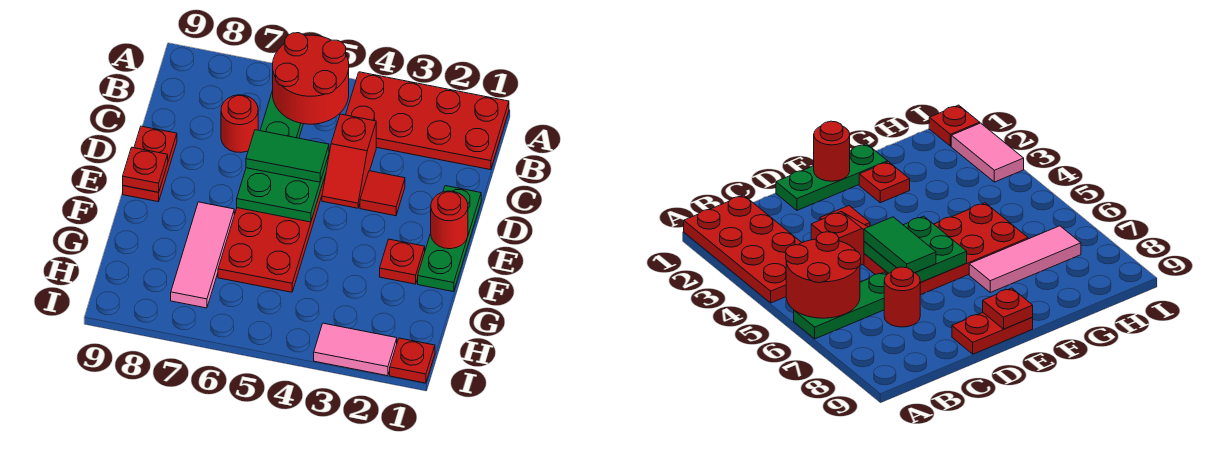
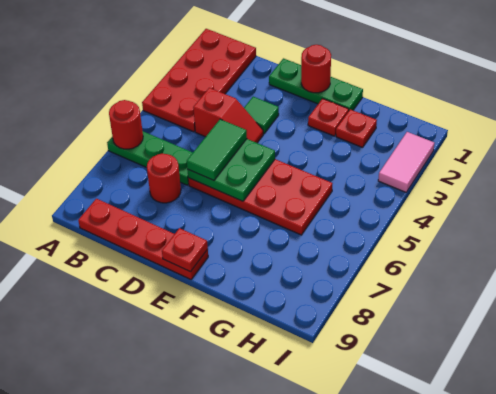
red 2x2 round brick [273,33,349,124] -> red 1x1 round brick [109,100,143,149]
red 1x1 tile [360,171,405,216] -> green 1x1 tile [244,97,279,134]
red 1x2 plate [123,126,177,202] -> red 1x4 plate [78,199,208,279]
pink 1x3 tile [171,202,234,308] -> none
red 1x1 plate [390,338,435,383] -> red 1x1 plate moved to [336,109,377,147]

